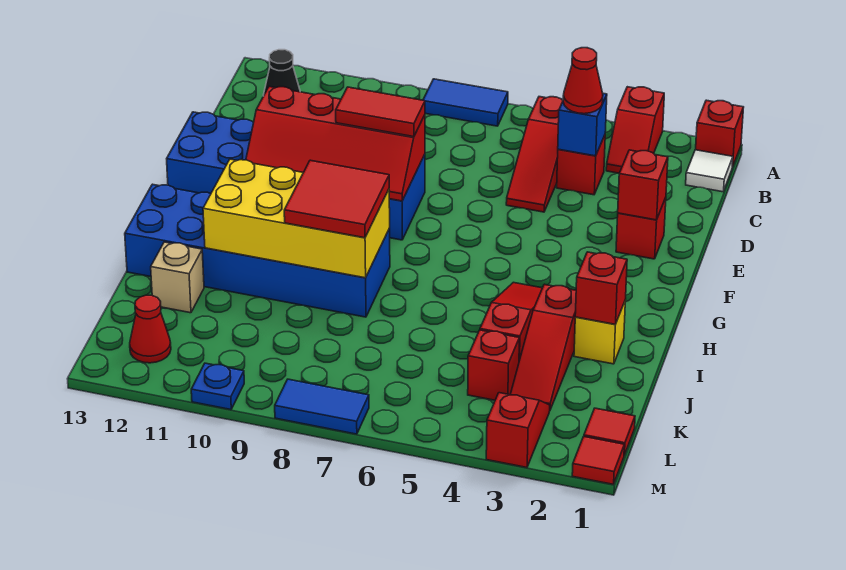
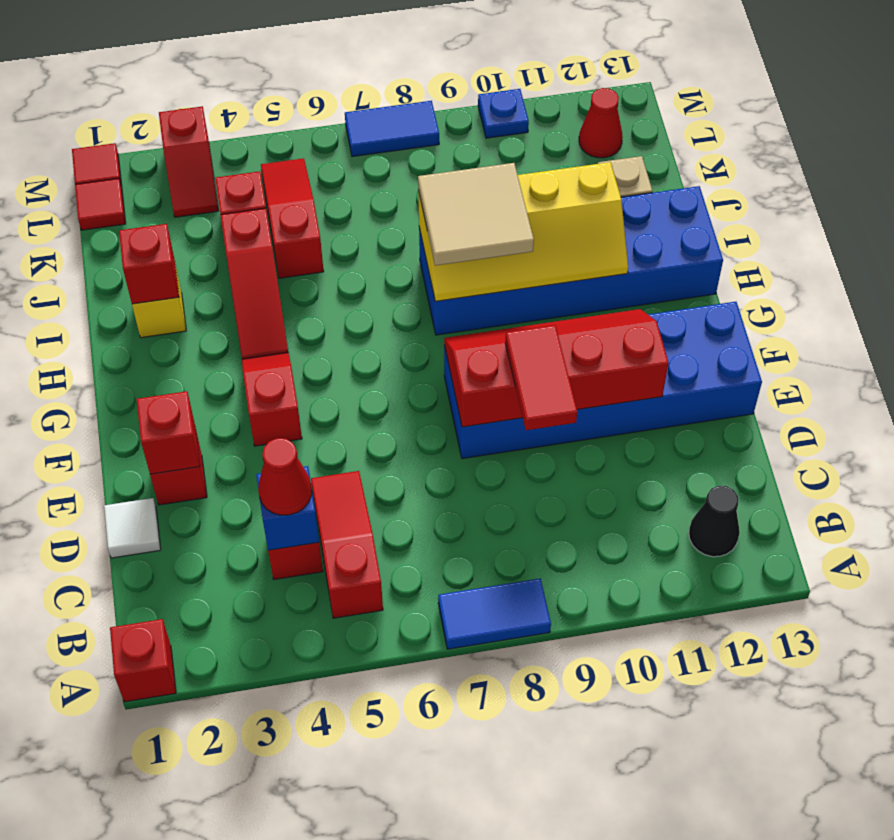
red 1x2 slope [606,87,664,173] -> red 1x2 slope moved to [242,353,302,446]
white 1x1 tile [686,150,733,192] -> white 1x1 tile moved to [104,498,161,558]
red 1x2 tile [336,87,425,137] -> red 1x2 tile turned to [505,325,577,430]
yellow 2x4 brick [203,159,390,278] -> yellow 2x4 slope [418,162,628,301]
red 2x2 tile [284,160,389,238] -> tan 2x2 tile [418,163,534,266]
red 1x3 slope [510,284,576,410] -> red 1x3 slope moved to [261,158,324,278]

